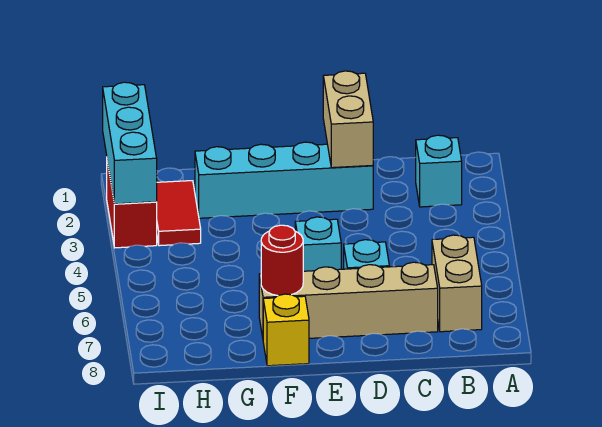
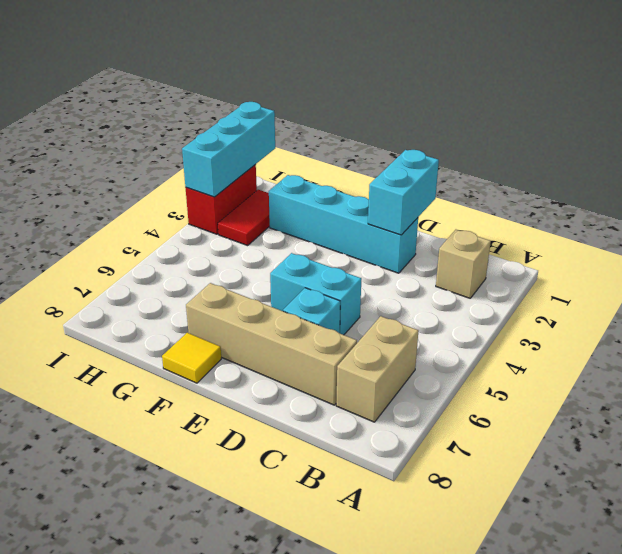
cyan 1x1 brick [416,135,462,207] -> tan 1x1 brick [436,230,491,298]
tan 1x2 brick [323,71,373,168] -> cyan 1x2 brick [368,150,439,235]
cyan 1x1 brick [295,217,341,271] -> cyan 1x2 brick [270,253,361,335]
red 1x1 round brick [261,225,303,296] -> none
yellow 1x1 brick [263,294,309,366] -> yellow 1x1 tile [162,333,221,383]

